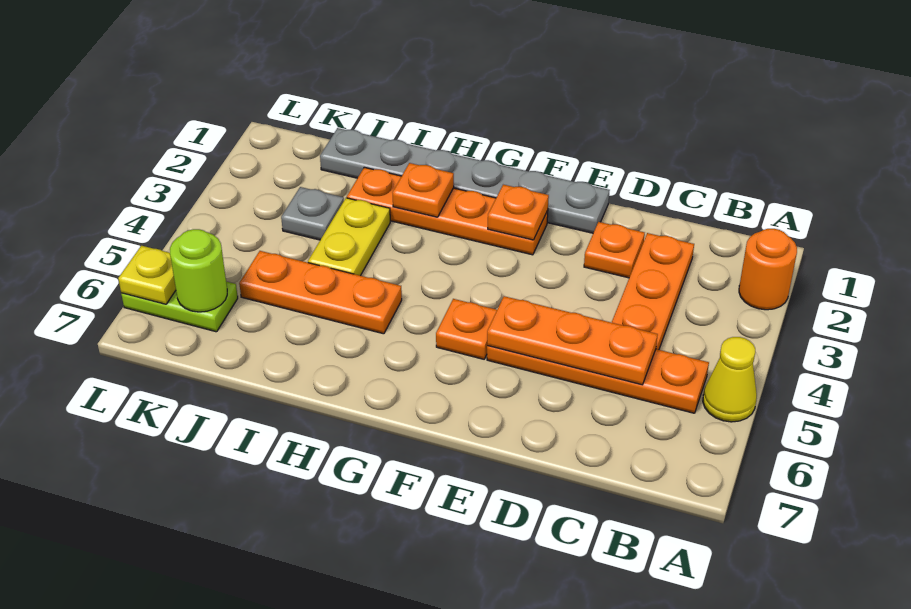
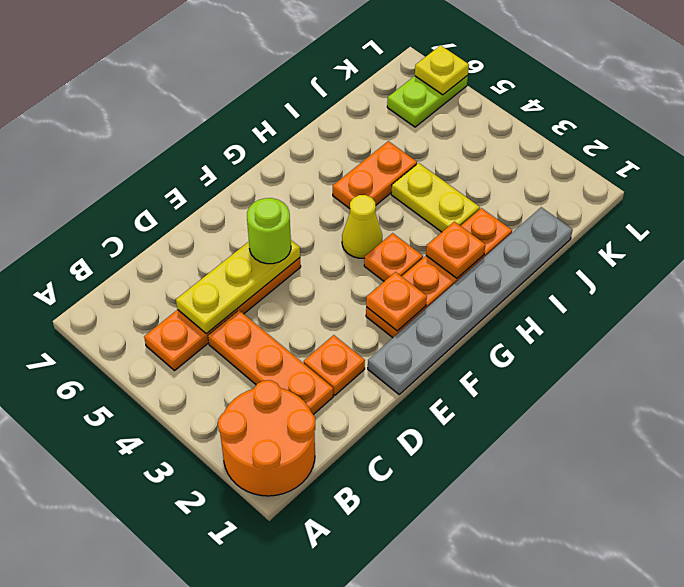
orange 1x1 round brick [739,229,797,310] -> orange 2x2 round brick [218,380,315,496]
yellow 1x1 cone [703,337,757,422] -> yellow 1x1 cone moved to [342,195,382,258]
orange 1x3 plate [487,296,658,385] -> yellow 1x3 plate [176,240,300,334]
orange 1x1 plate [436,299,497,359] -> orange 1x1 plate moved to [364,233,423,281]
orange 1x3 plate [239,251,402,334] -> orange 1x2 plate [333,141,417,209]
grey 1x1 plate [281,187,344,240] -> none
lime 1x1 round brick [170,229,227,312] -> lime 1x1 round brick moved to [247,198,291,264]

